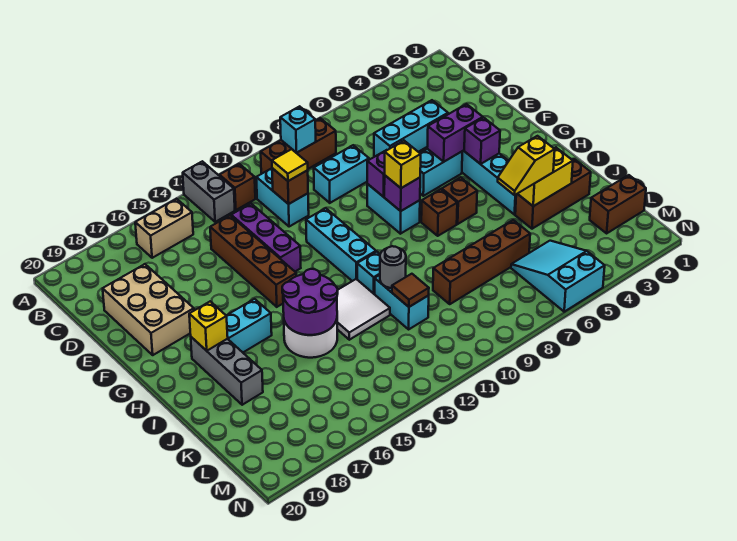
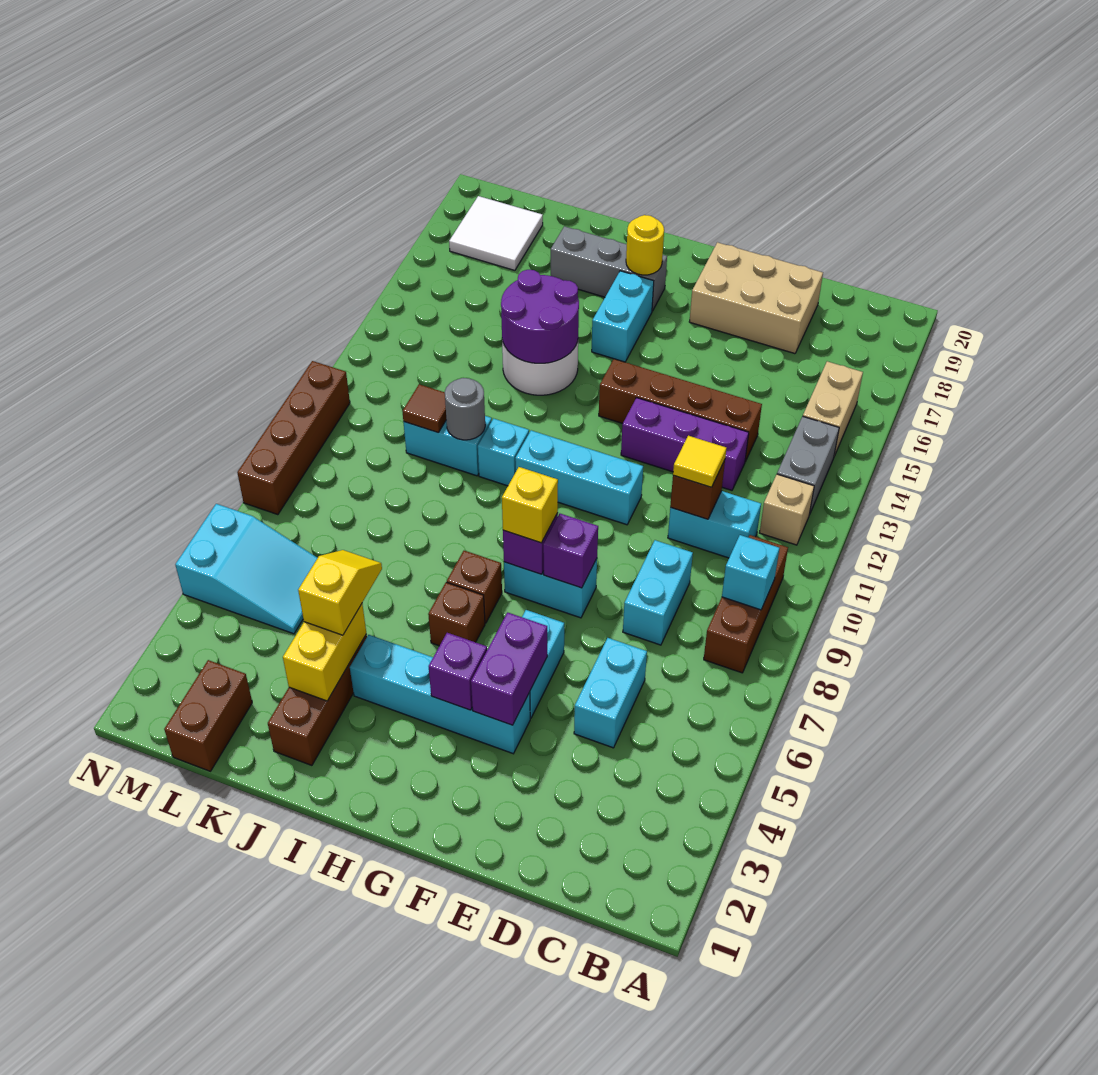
grey 1x2 brick [183,161,235,222] -> grey 1x2 brick turned to [777,416,839,515]
brown 1x1 brick [219,164,255,210] -> tan 1x1 brick [760,474,814,545]
cyan 1x3 brick [374,100,448,156] -> cyan 1x2 brick [574,638,647,748]
yellow 1x1 brick [189,301,228,351] -> yellow 1x1 round brick [626,215,664,275]
white 2x2 tile [337,279,390,340] -> white 2x2 tile moved to [449,196,543,270]
brown 1x4 brick [433,220,530,304] -> brown 1x4 brick moved to [237,361,350,515]

